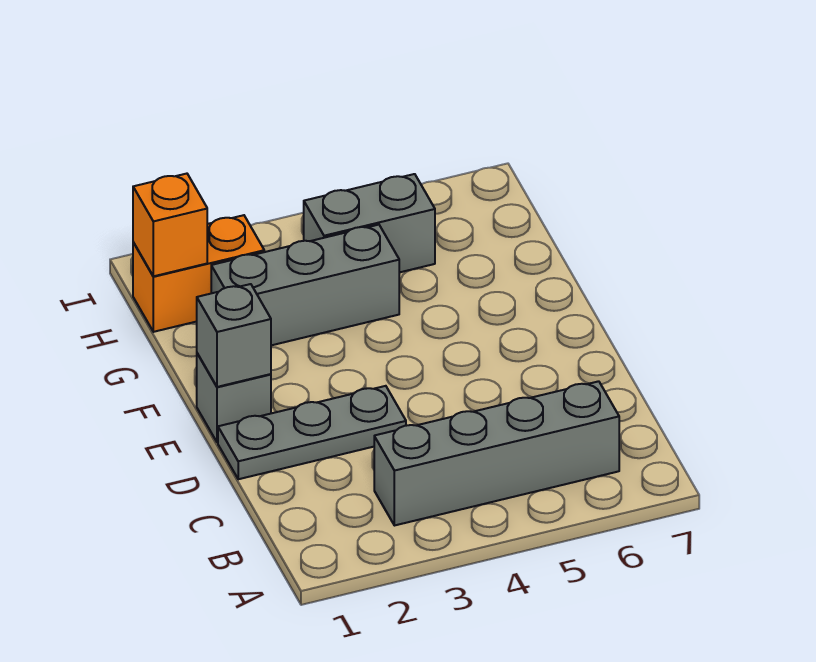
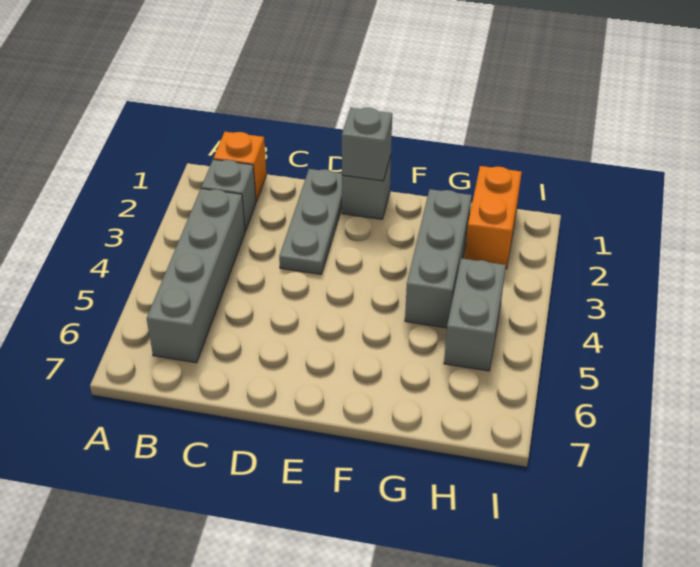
none -> grey 1x1 brick [201,159,256,231]
orange 1x1 brick [133,174,207,276] -> orange 1x1 brick moved to [214,132,266,201]

